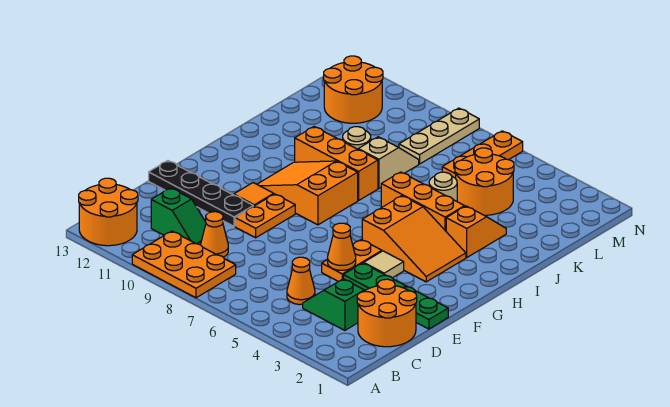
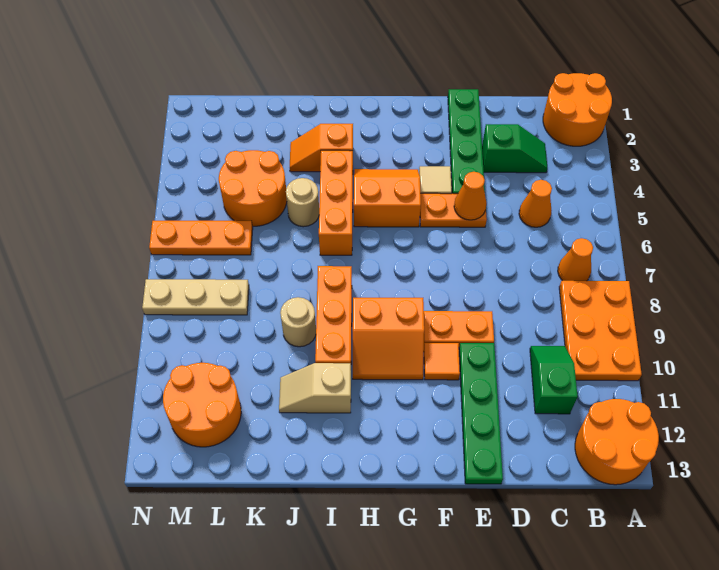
orange 2x2 round brick [357,279,417,347] -> orange 2x2 round brick moved to [543,73,612,146]
green 1x2 slope [303,279,364,330] -> green 1x2 slope turned to [482,124,547,173]
orange 1x1 cone [201,212,228,257] -> orange 1x1 cone moved to [558,238,593,281]
black 1x4 plate [149,161,253,226] -> green 1x4 plate [459,343,503,484]
orange 2x3 slope [362,196,466,282] -> orange 2x2 slope [354,169,421,227]
orange 2x3 slope [257,161,358,225] -> orange 2x2 slope [353,298,424,380]
tan 1x2 slope [358,137,419,188] -> tan 1x2 slope moved to [279,363,351,413]

